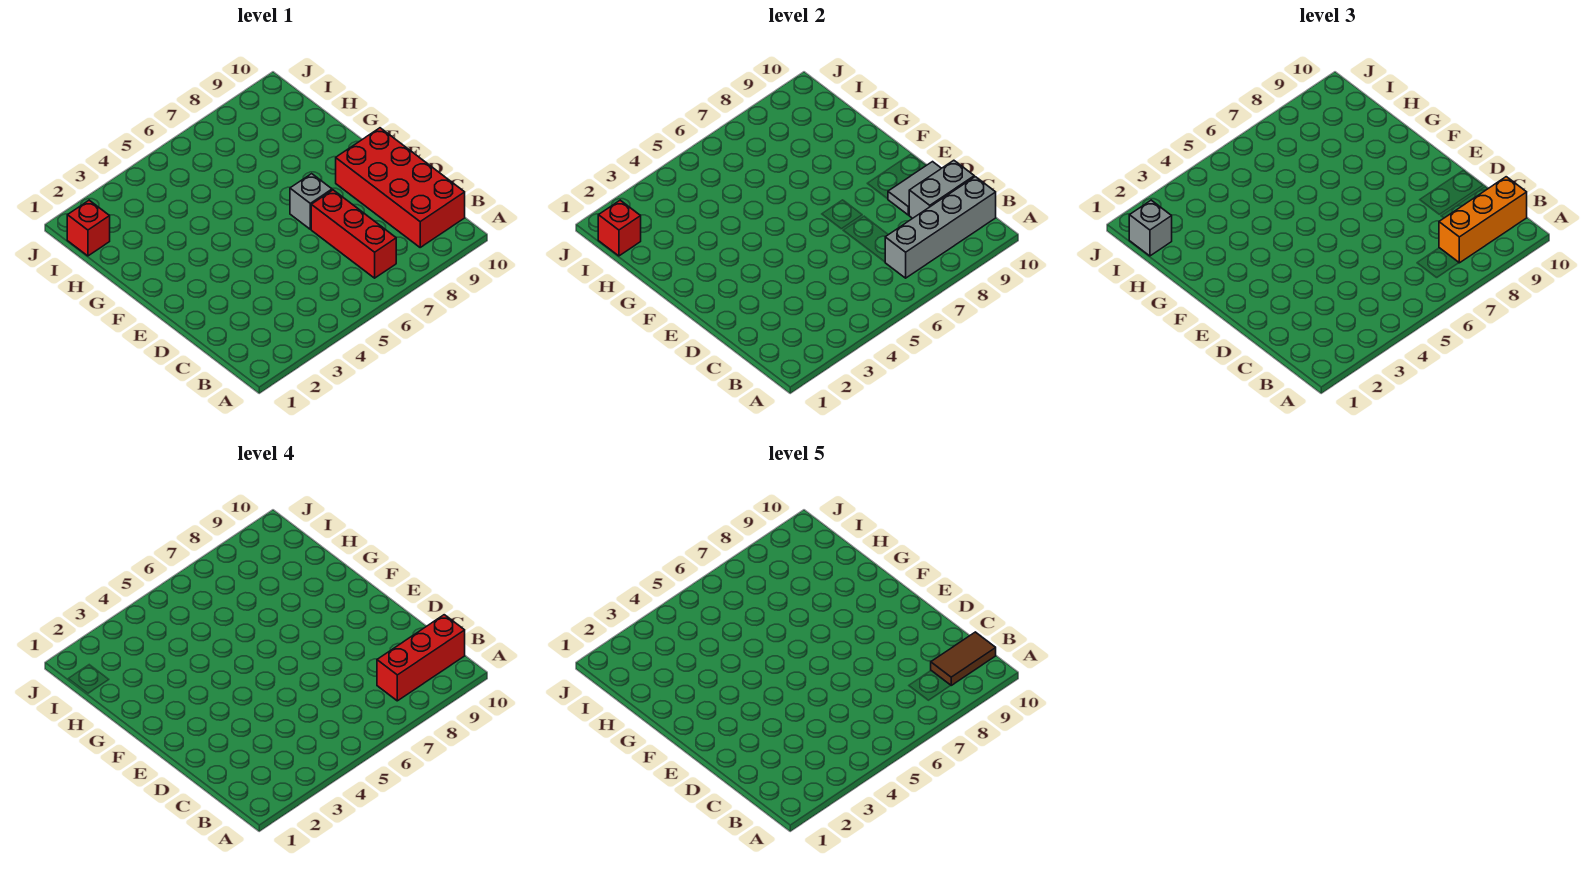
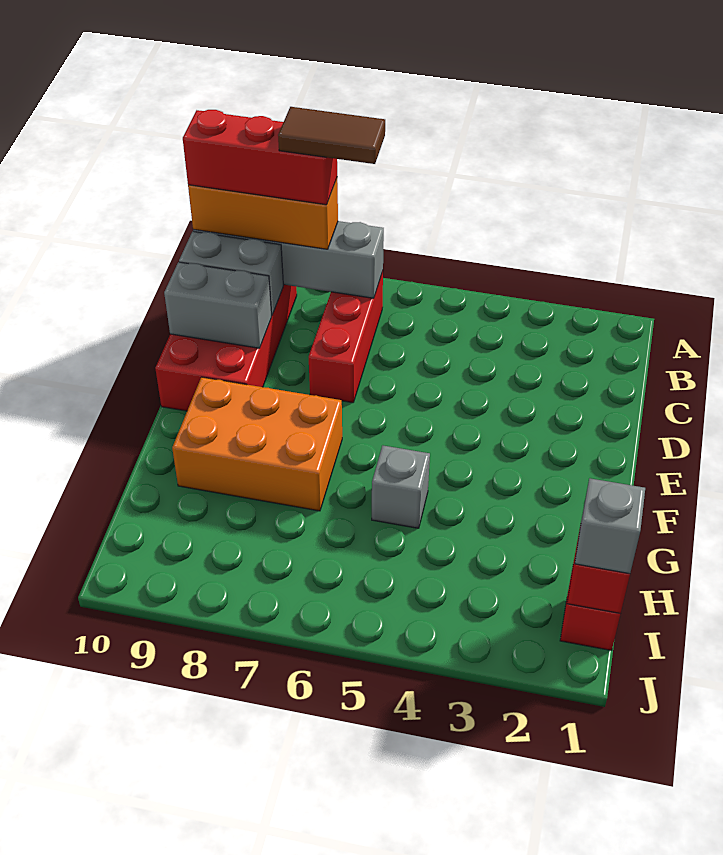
brown 1x2 tile [931,632,996,685] -> brown 1x2 tile moved to [278,107,385,164]
grey 1x2 tile [888,162,941,215] -> grey 1x2 brick [164,262,272,348]
grey 1x1 brick [290,174,332,229] -> grey 1x1 brick moved to [372,445,430,528]
none -> orange 2x3 brick [172,377,342,511]

